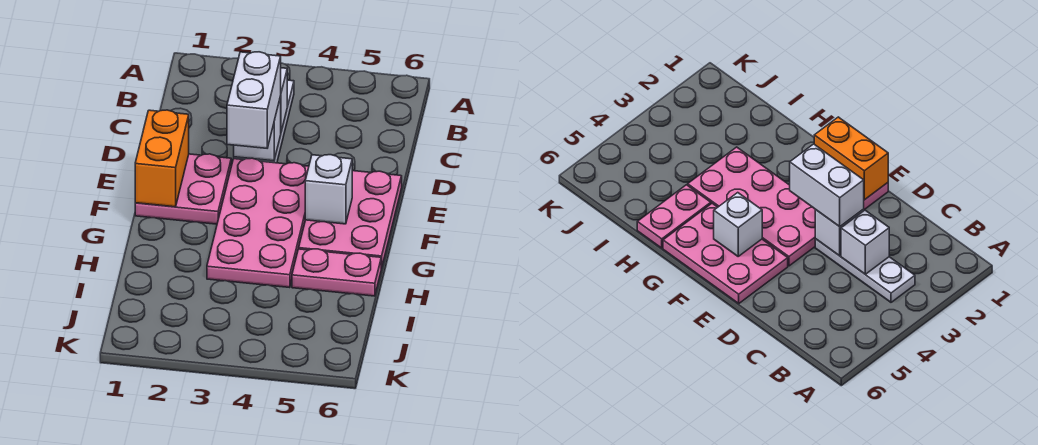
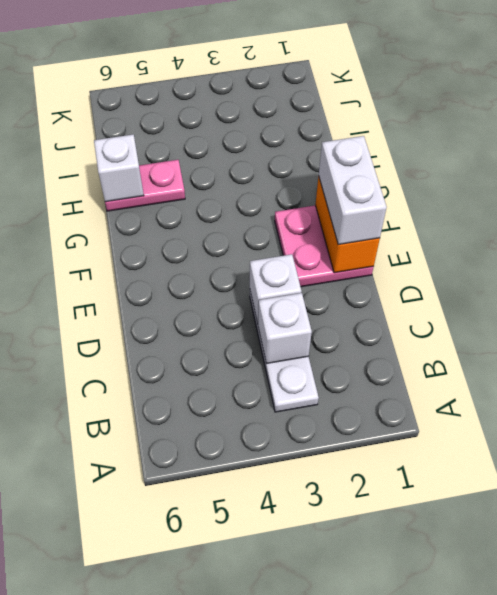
white 1x2 brick [227,52,281,148] -> white 1x2 brick moved to [319,136,387,245]
pink 2x4 plate [207,158,309,288] -> none
pink 2x3 plate [299,171,402,269] -> none
white 1x1 brick [305,155,352,224] -> white 1x1 brick moved to [94,135,144,202]

